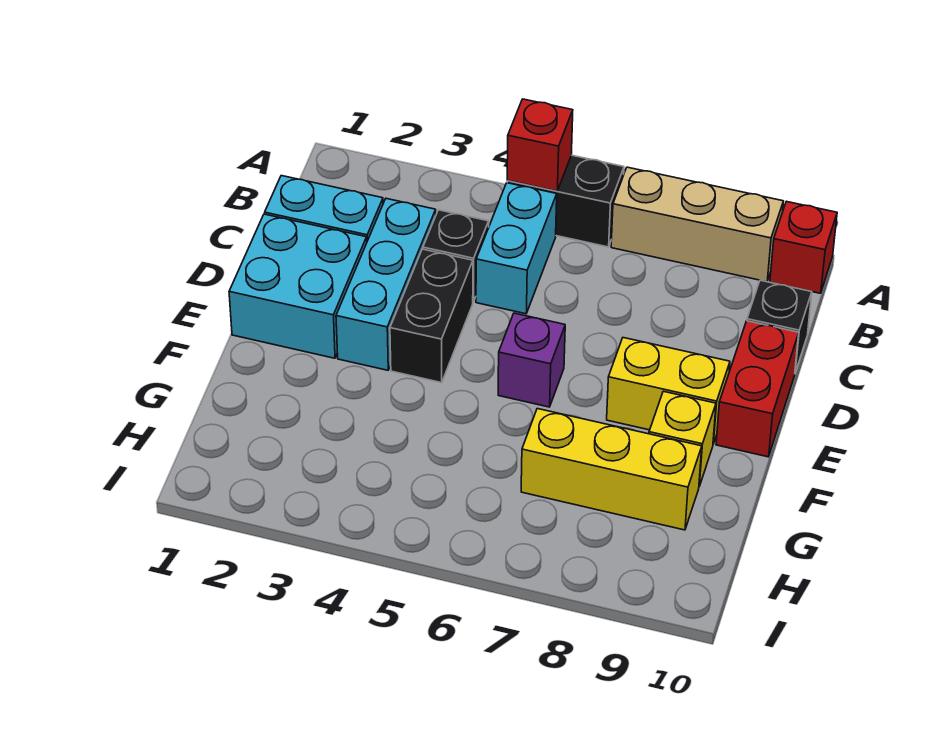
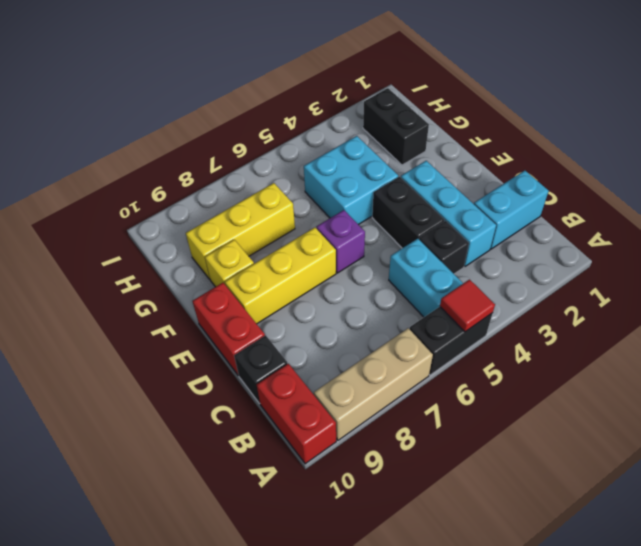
red 1x1 brick [507,99,573,191] -> red 1x1 tile [440,280,495,332]
red 1x1 brick [770,201,837,293] -> red 1x2 brick [257,364,336,464]
cyan 2x2 brick [229,214,367,358] -> cyan 2x2 brick moved to [304,136,398,225]
yellow 1x2 brick [607,338,730,444] -> yellow 1x3 brick [225,228,336,324]
none -> black 1x2 brick [363,88,429,165]

